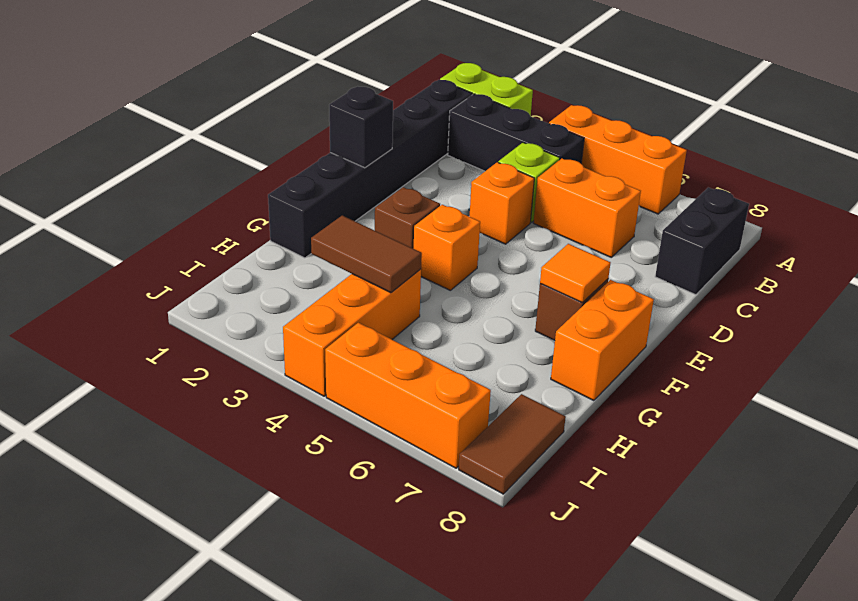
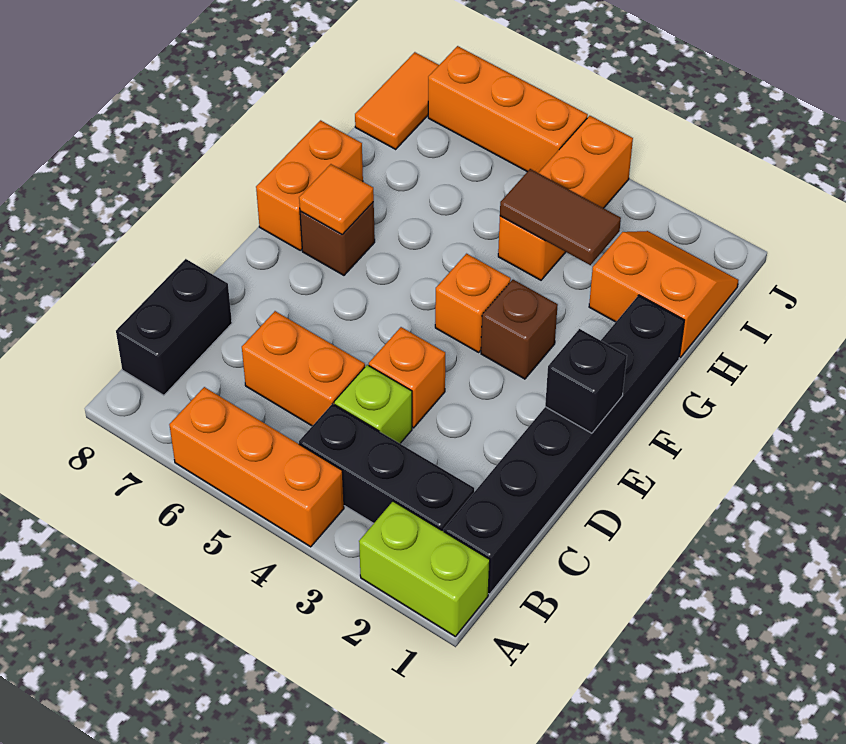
none -> orange 2x2 slope [589,231,739,357]
brown 1x2 tile [459,394,566,494] -> orange 1x2 tile [355,52,439,149]

